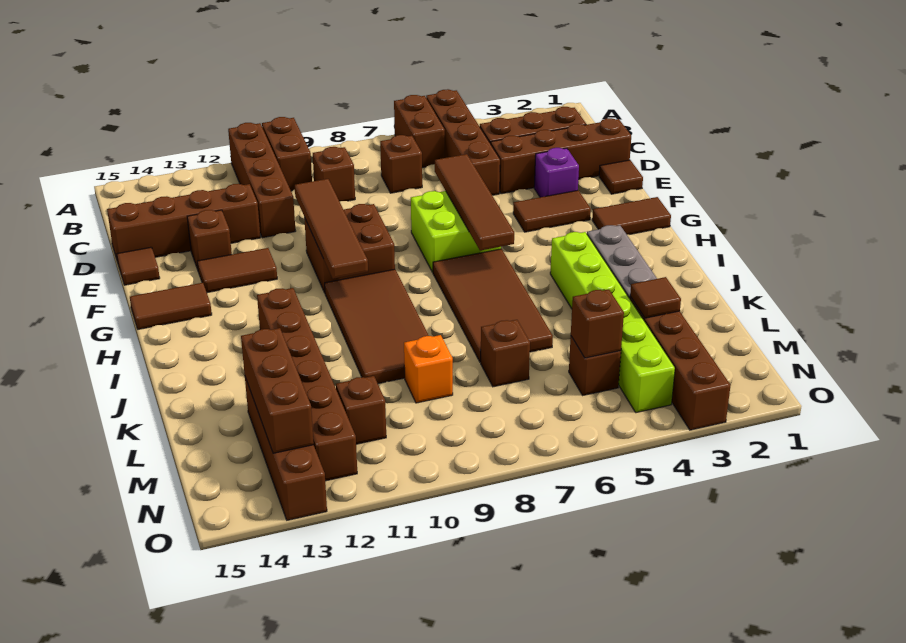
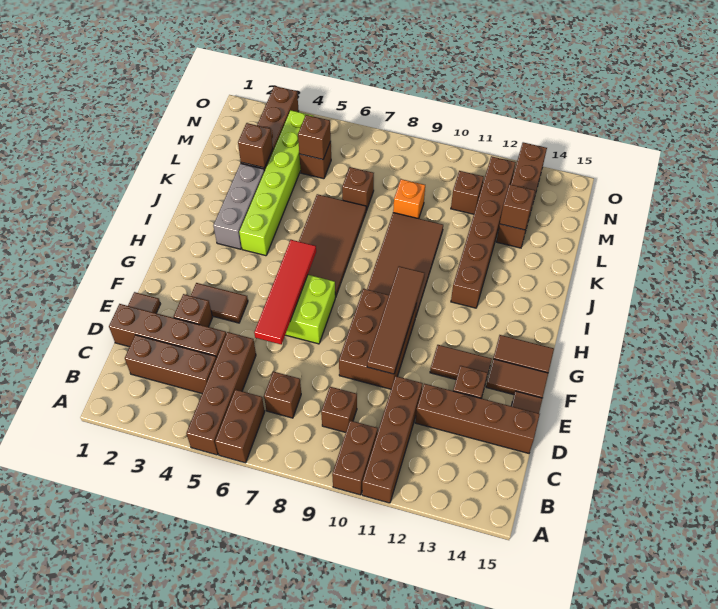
purple 1x1 brick [534,148,579,197] -> brown 1x1 brick [174,294,213,327]
brown 1x4 tile [435,154,514,250] -> red 1x4 tile [254,240,316,344]
brown 2x2 brick [304,204,395,293] -> brown 2x3 brick [339,289,417,389]
brown 1x2 tile [592,197,671,235] -> brown 1x2 tile moved to [486,359,548,398]
brown 1x1 tile [630,277,681,318] -> brown 1x1 brick [238,123,273,168]
brown 1x3 brick [241,328,314,453] -> brown 1x1 brick [500,184,535,230]

